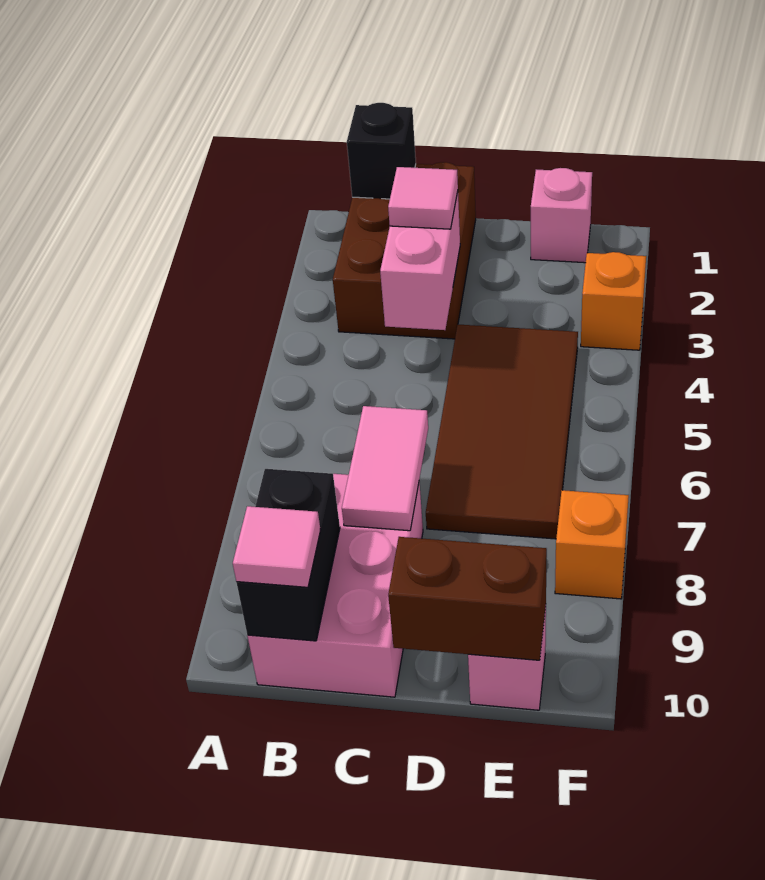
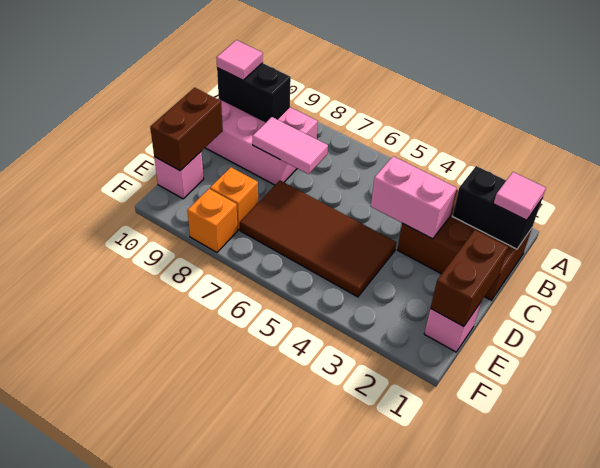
black 1x1 brick [347,103,416,199] -> black 1x2 brick [453,166,542,249]
pink 1x1 tile [388,167,458,229] -> pink 1x1 tile moved to [494,172,546,220]
none -> brown 1x2 brick [431,230,508,327]
orange 1x1 brick [581,252,646,350] -> orange 1x1 brick moved to [210,167,258,230]

